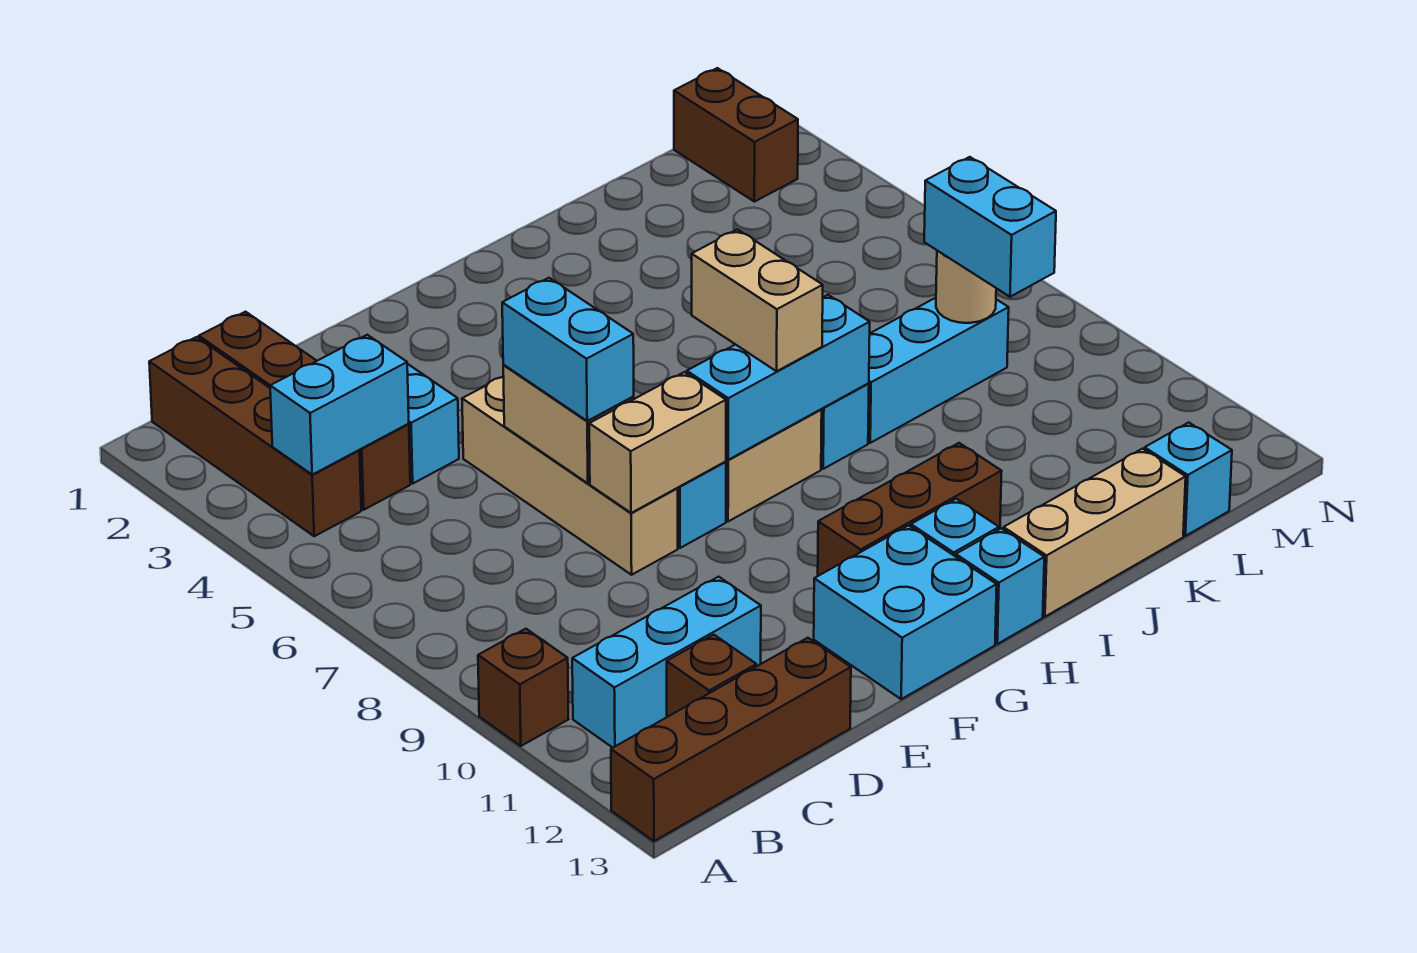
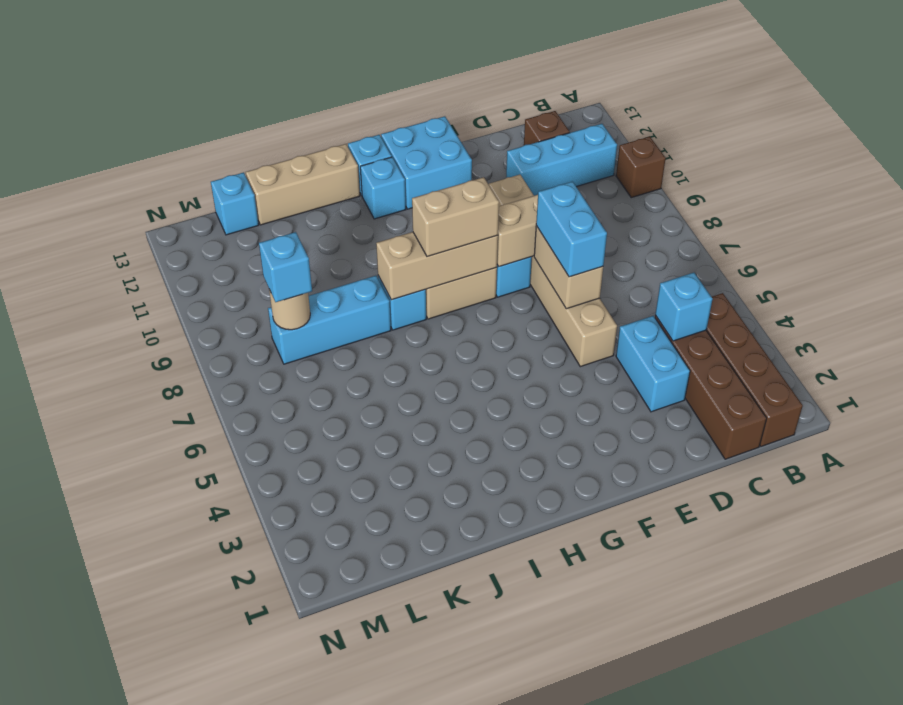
brown 1x4 brick [611,638,851,841] -> none
cyan 1x2 brick [270,335,409,475] -> cyan 1x1 brick [655,273,713,341]
tan 1x4 brick [462,376,678,575] -> tan 1x6 brick [489,175,617,367]
cyan 1x3 brick [687,295,870,460] -> tan 1x3 brick [376,232,498,300]
brown 1x3 brick [818,443,1002,576] -> none
tan 1x2 brick [692,229,823,371] -> tan 1x2 brick turned to [412,177,499,257]
cyan 1x2 brick [924,157,1056,297] -> cyan 1x1 brick [259,232,312,302]
brown 1x2 brick [674,68,798,202] -> none

